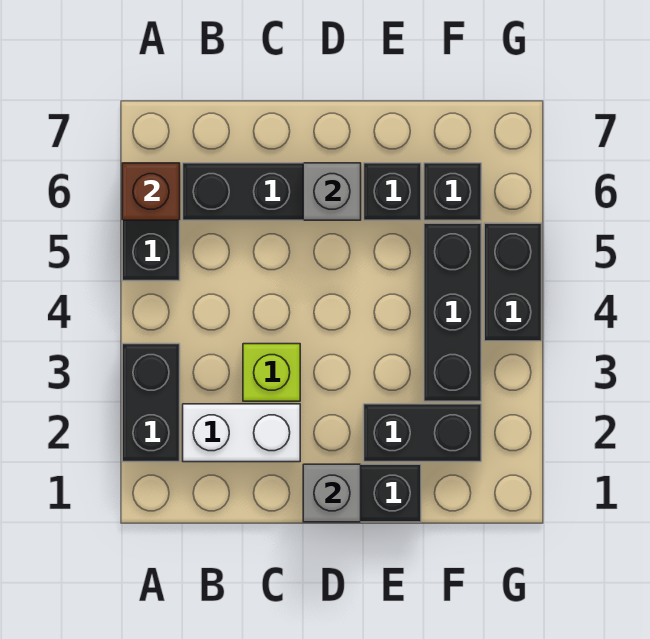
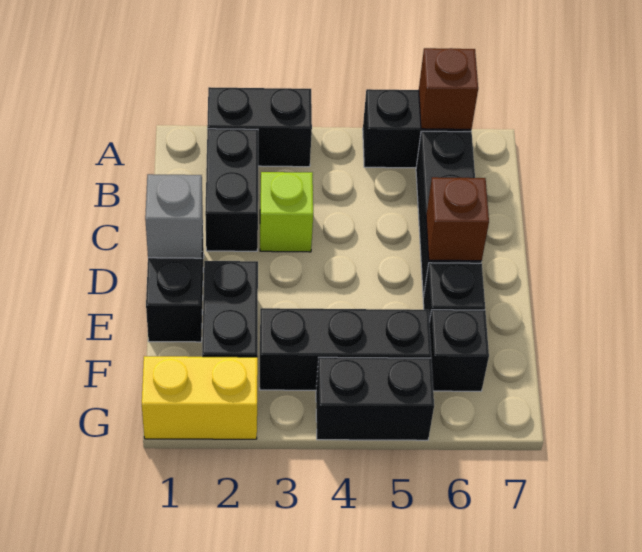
white 1x2 brick [183,404,300,462] -> black 1x2 brick [205,129,258,251]
grey 1x1 brick [303,163,361,220] -> brown 1x1 brick [426,177,489,261]
none -> yellow 1x2 brick [142,356,258,439]

